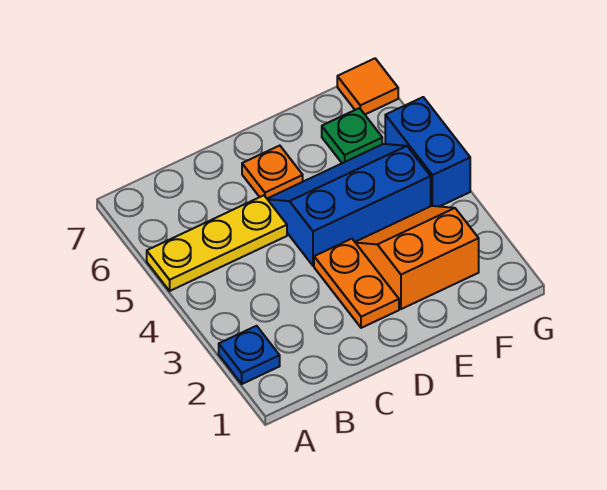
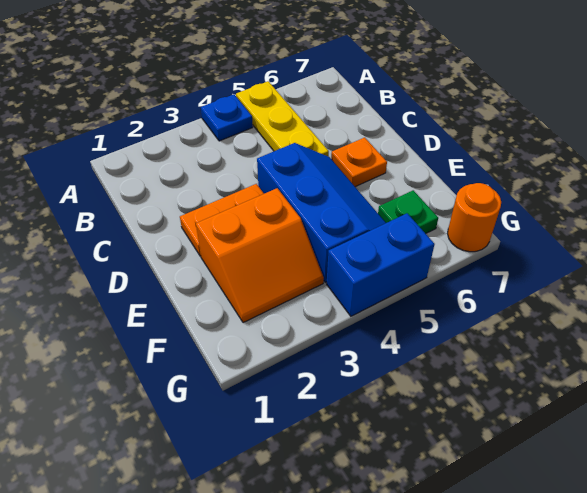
blue 1x1 plate [219,326,280,384] -> blue 1x1 plate moved to [201,94,253,141]
orange 2x2 slope [355,206,479,309] -> orange 2x2 slope turned to [196,188,324,323]
orange 1x1 tile [337,59,398,114] -> orange 1x1 round brick [448,183,501,252]

